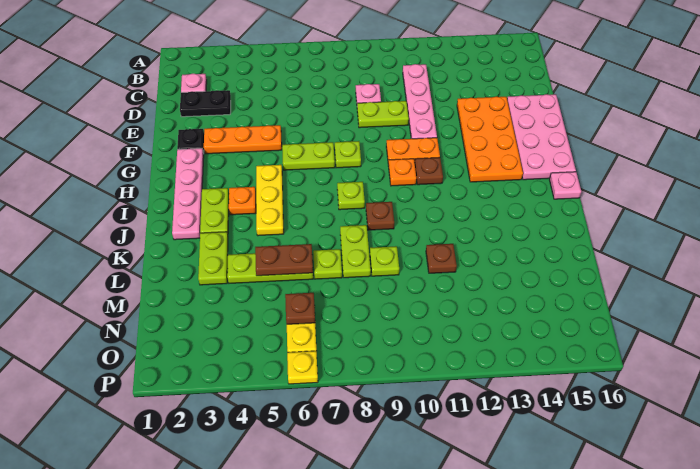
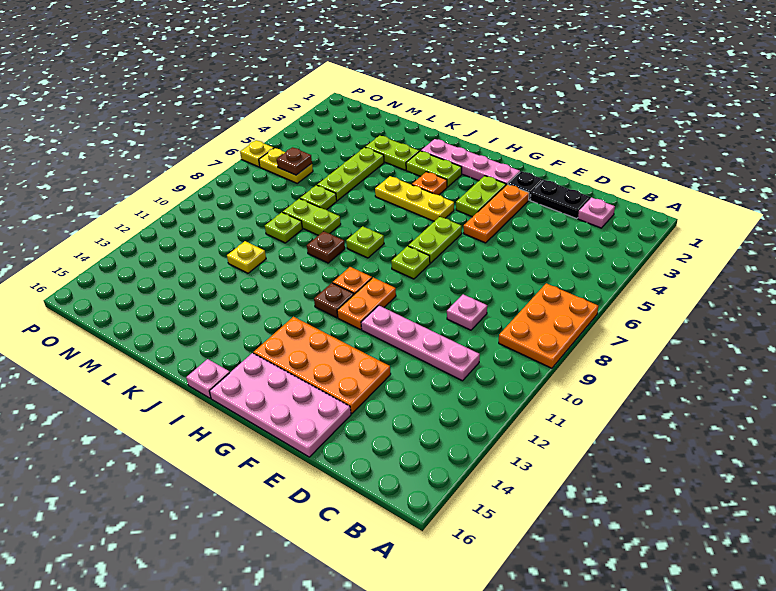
none -> orange 2x3 plate [499,283,598,368]
black 1x2 plate [180,90,231,117] -> black 1x2 plate turned to [530,180,590,219]
lime 1x2 plate [357,101,409,128] -> lime 1x2 plate moved to [456,176,506,217]
brown 1x2 plate [255,244,313,276] -> none
brown 1x1 plate [426,244,457,273] -> yellow 1x1 plate [227,241,266,273]

